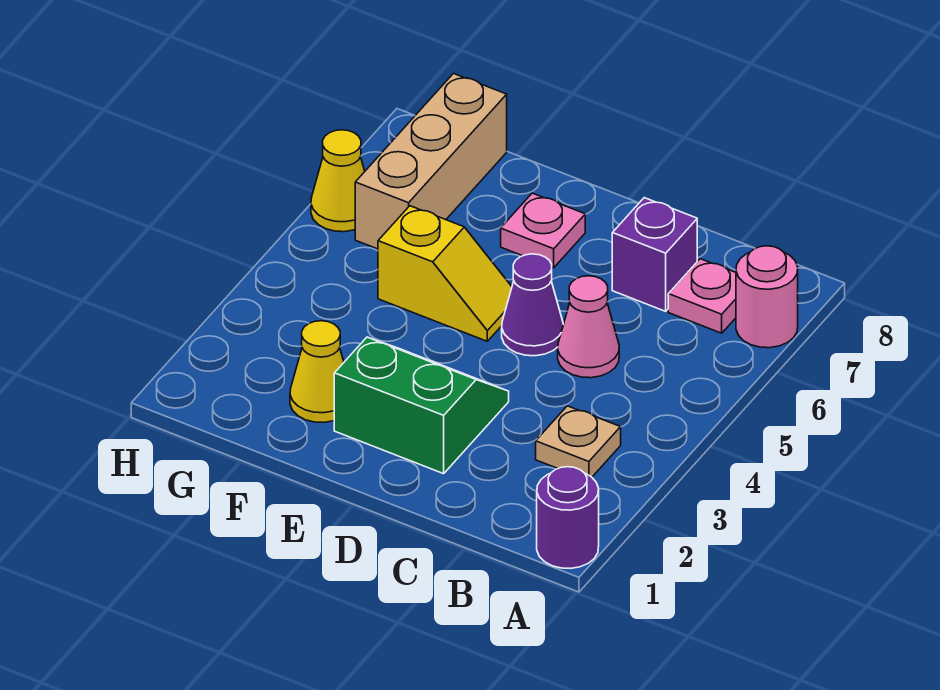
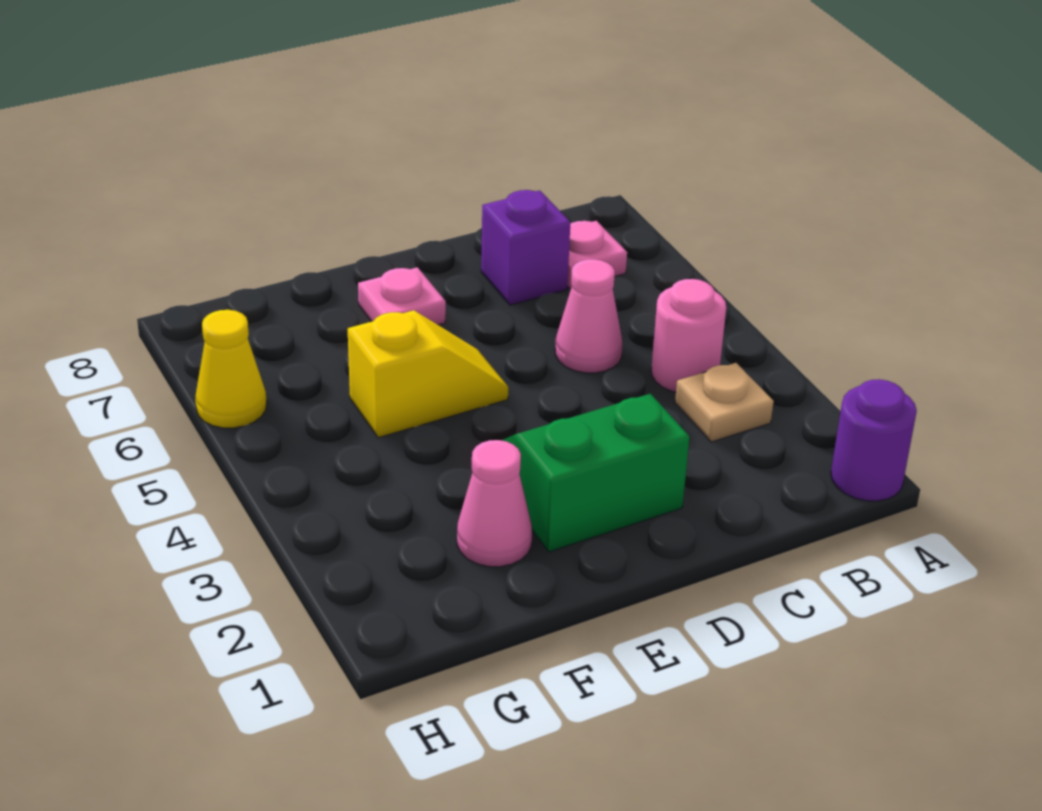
pink 1x1 round brick [736,246,798,348] -> pink 1x1 round brick moved to [651,279,726,392]
purple 1x1 cone [502,254,563,356] -> none
yellow 1x1 cone [290,321,344,423] -> pink 1x1 cone [457,440,532,567]
tan 1x3 brick [355,74,507,249] -> none

